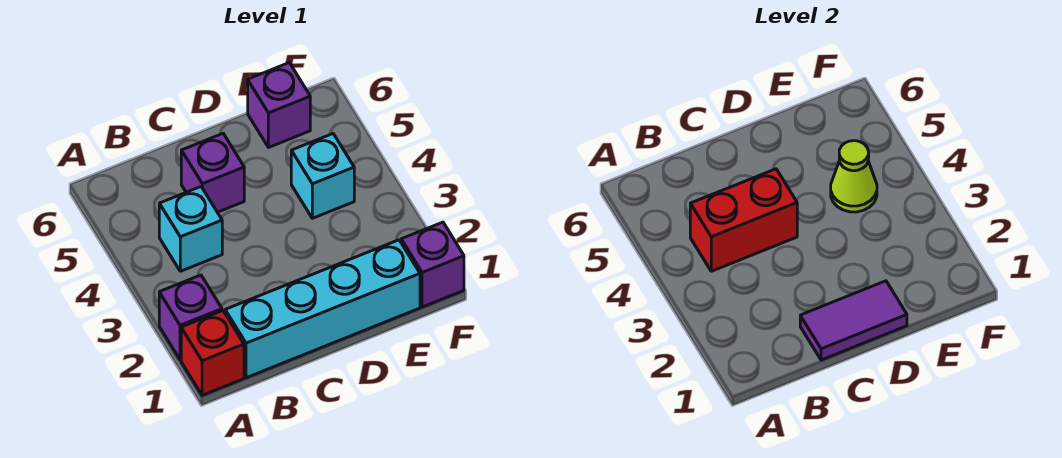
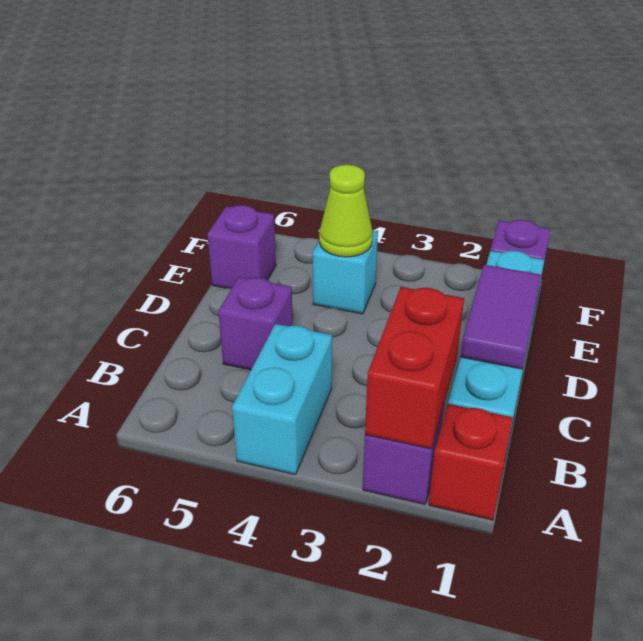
cyan 1x1 brick [159,187,222,271] -> cyan 1x2 brick [232,324,332,475]
red 1x2 brick [690,169,797,271] -> red 1x2 brick moved to [365,287,464,449]

